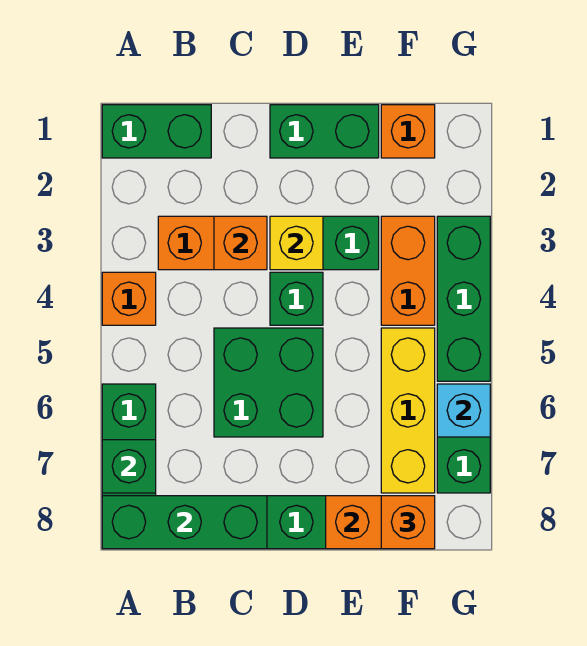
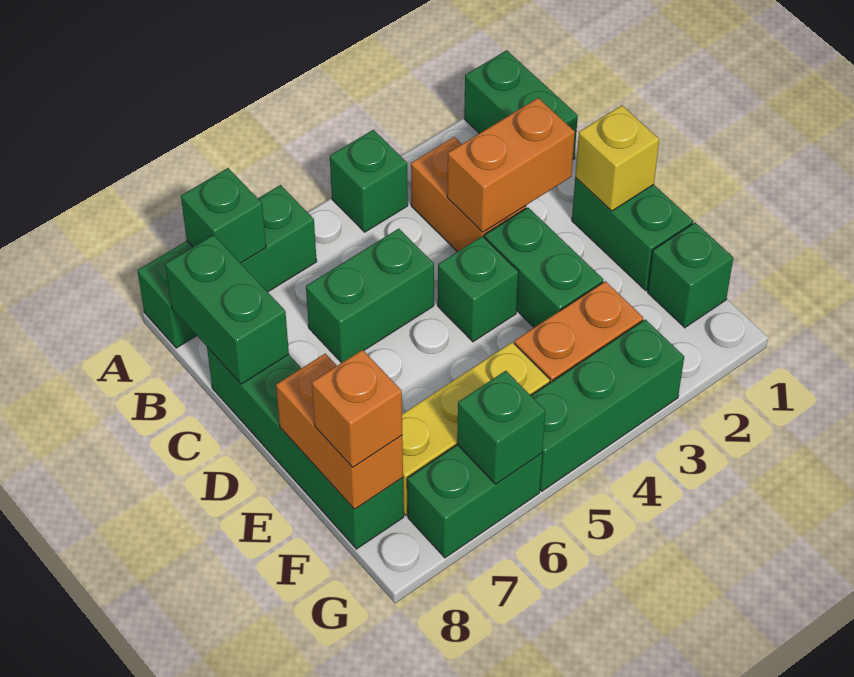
orange 1x1 brick [102,272,156,325] -> green 1x1 brick [330,130,408,232]
green 1x3 brick [102,496,267,549] -> green 1x2 brick [165,235,289,384]
orange 1x1 brick [214,216,267,270] -> orange 1x2 brick [447,98,575,232]
green 2x2 brick [214,328,323,437] -> green 1x2 brick [306,229,434,363]
yellow 1x1 brick [270,216,323,270] -> yellow 1x1 brick moved to [575,105,659,211]
orange 1x1 brick [381,105,435,158] -> green 1x1 brick [648,223,733,328]
cyan 1x1 brick [437,384,490,437] -> green 1x1 brick [457,371,545,484]

